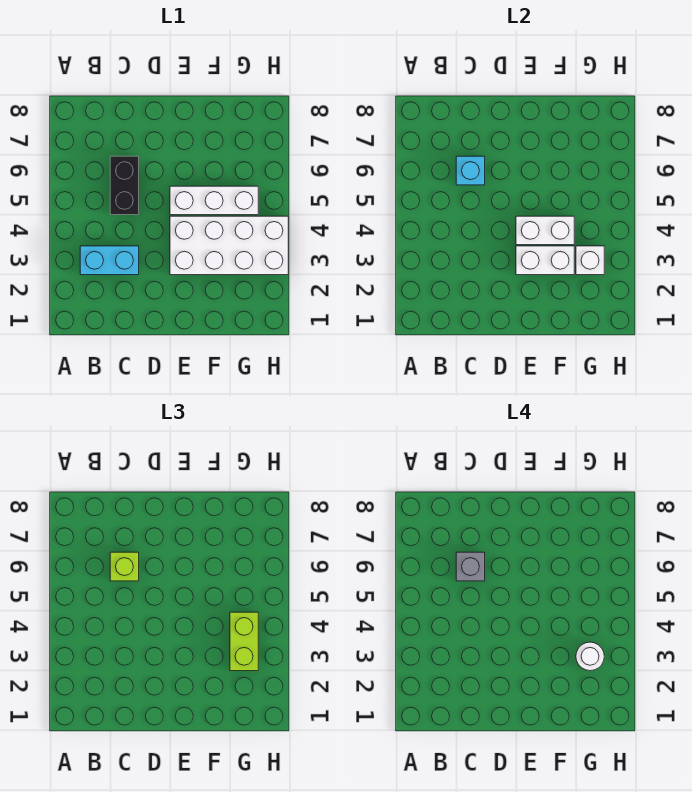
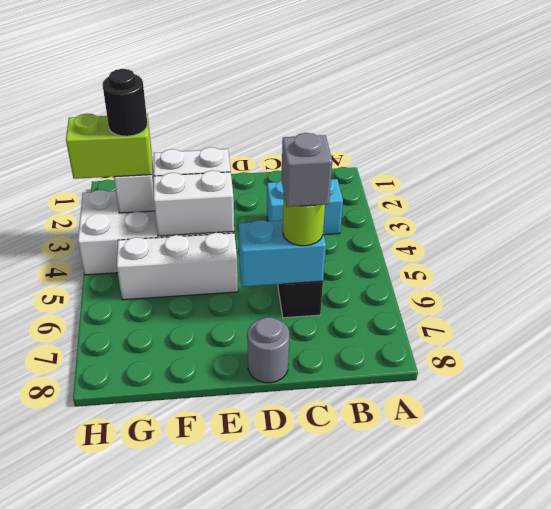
cyan 1x1 brick [456,156,485,185] -> cyan 1x2 brick [239,220,326,287]
lime 1x1 brick [110,552,139,581] -> lime 1x1 round brick [283,197,325,246]
none -> grey 1x1 round brick [248,317,289,383]
lime 1x2 brick [230,612,258,671] -> lime 1x2 brick turned to [66,113,152,179]
white 1x1 round brick [576,642,604,671] -> black 1x1 round brick [102,69,147,136]

